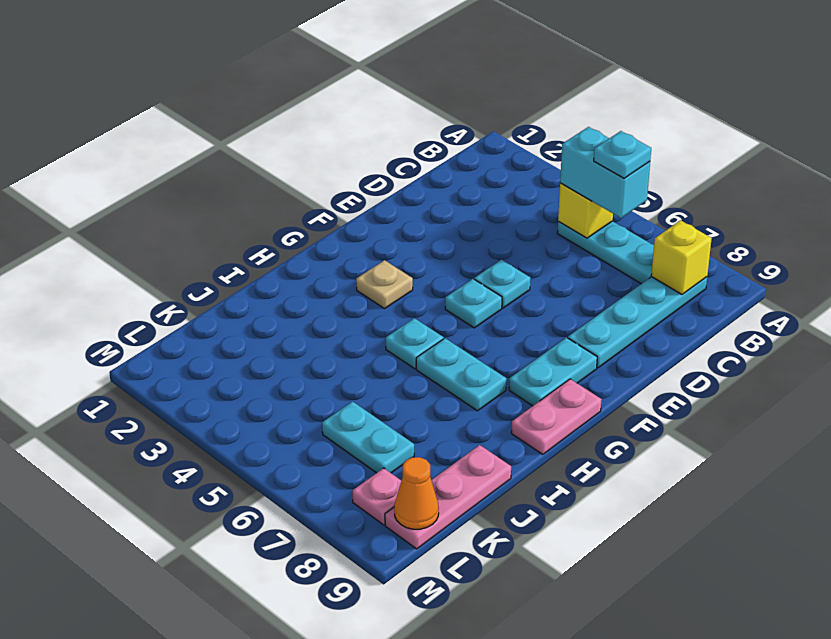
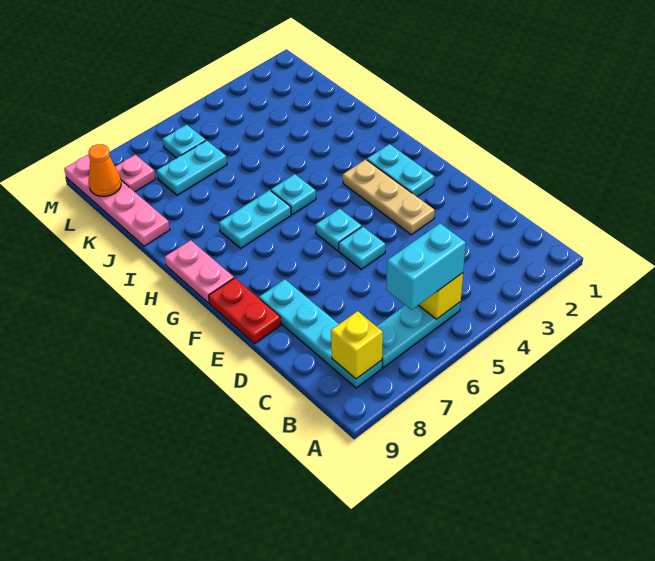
cyan 1x1 plate [594,131,651,178] -> cyan 1x1 plate moved to [163,125,206,158]
none -> red 1x2 plate [209,278,281,344]
cyan 1x2 plate [509,338,597,406] -> cyan 1x2 plate moved to [367,144,435,197]
tan 1x1 plate [356,260,413,309] -> tan 1x3 plate [343,159,435,235]
pink 1x3 plate [385,445,511,549] -> pink 1x4 plate [64,154,170,246]

